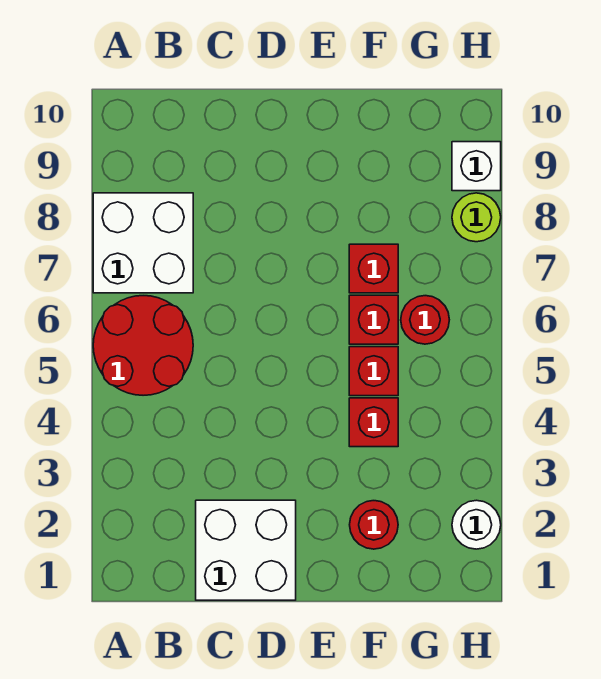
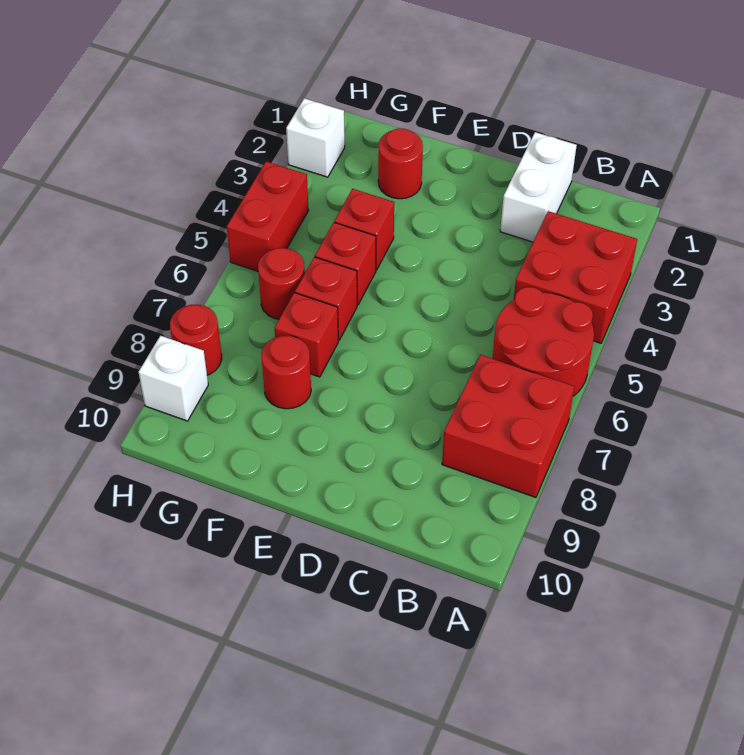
none -> red 2x2 brick [514,211,637,343]
white 2x2 brick [93,193,193,293] -> red 2x2 brick [442,355,574,497]
white 2x2 brick [196,500,296,600] -> white 1x2 brick [500,132,577,242]
none -> red 1x1 round brick [261,335,311,409]
white 1x1 round brick [452,500,501,549] -> white 1x1 brick [286,98,345,177]
none -> red 1x2 brick [227,161,309,271]
lime 1x1 round brick [452,193,501,242] -> red 1x1 round brick [170,304,222,375]

